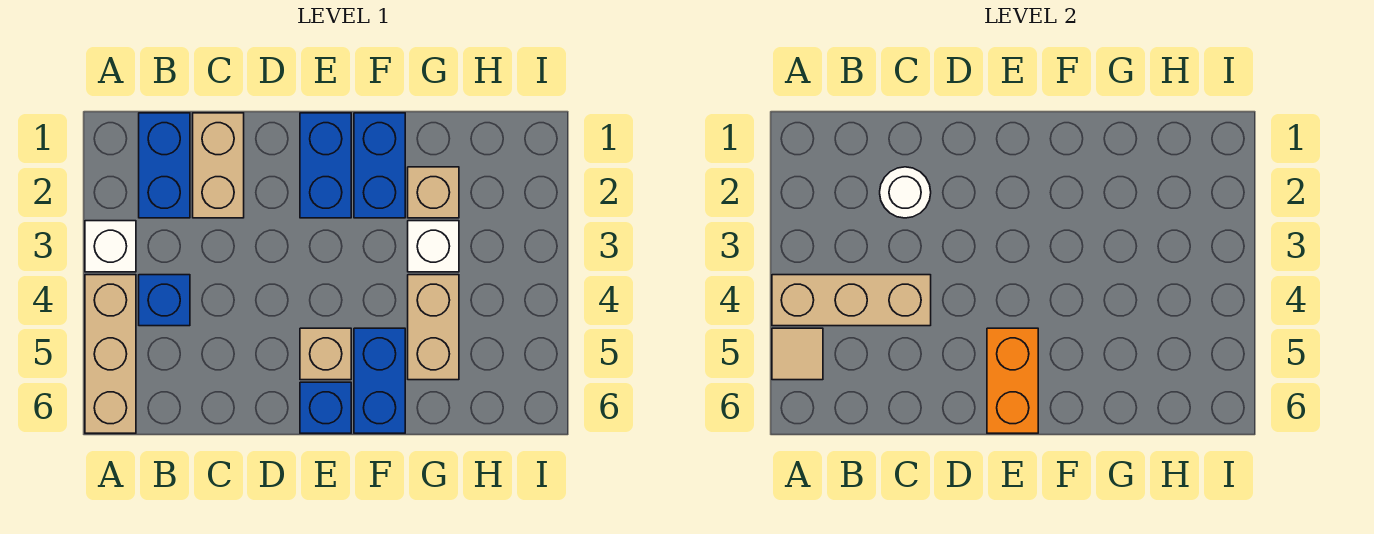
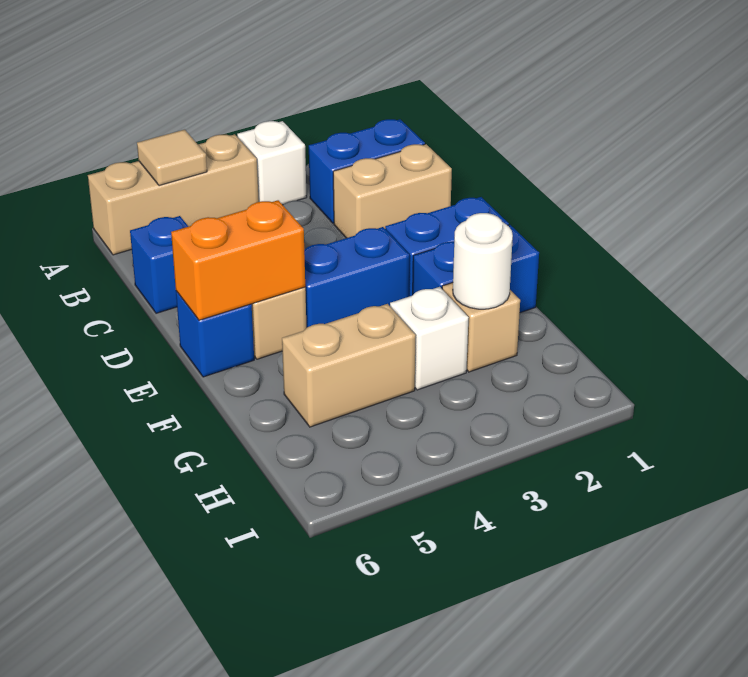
tan 1x3 brick [772,275,931,326] -> none
blue 1x1 brick [139,275,190,326] -> blue 1x1 brick moved to [130,216,189,313]
white 1x1 round brick [880,167,931,218] -> white 1x1 round brick moved to [453,213,513,309]
blue 1x2 brick [354,328,405,433] -> blue 1x2 brick moved to [304,227,409,327]

